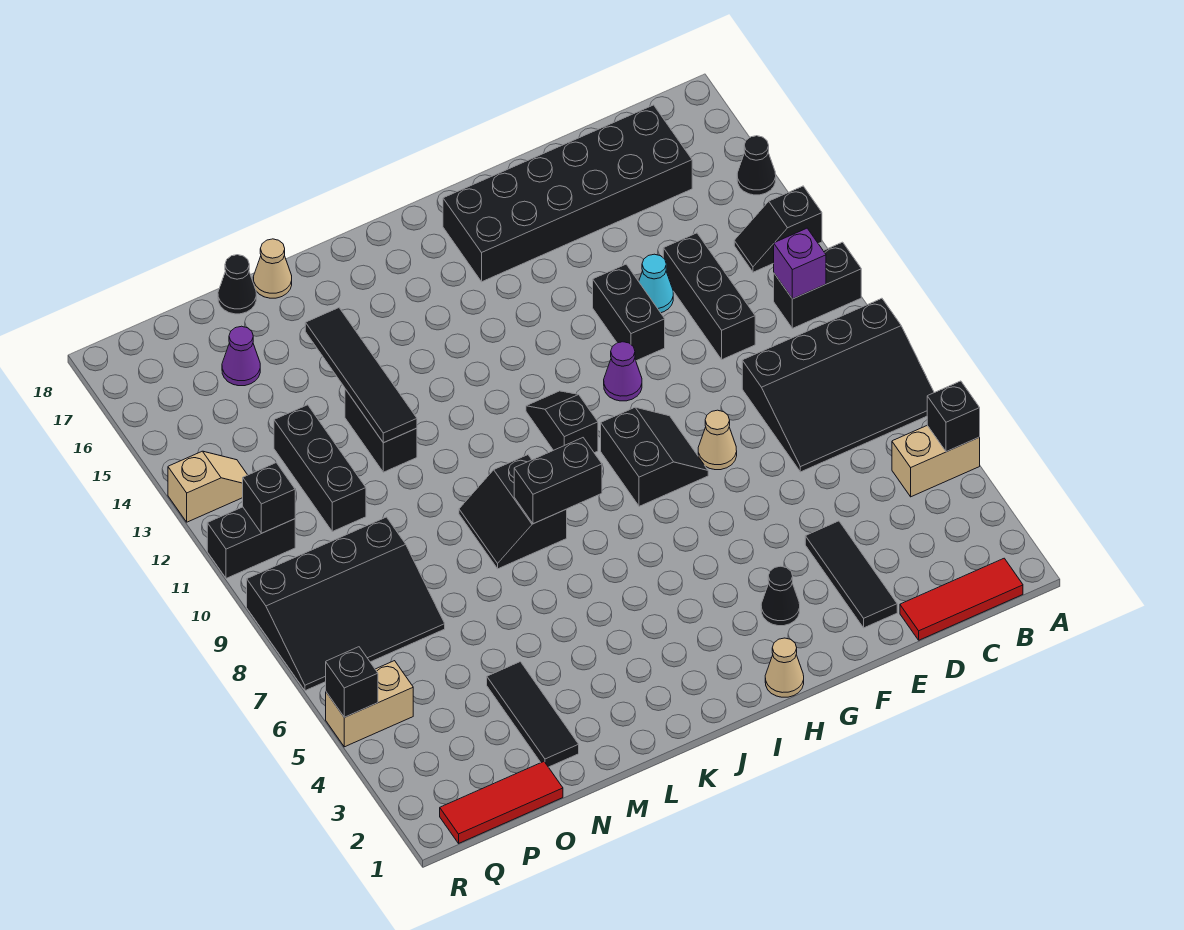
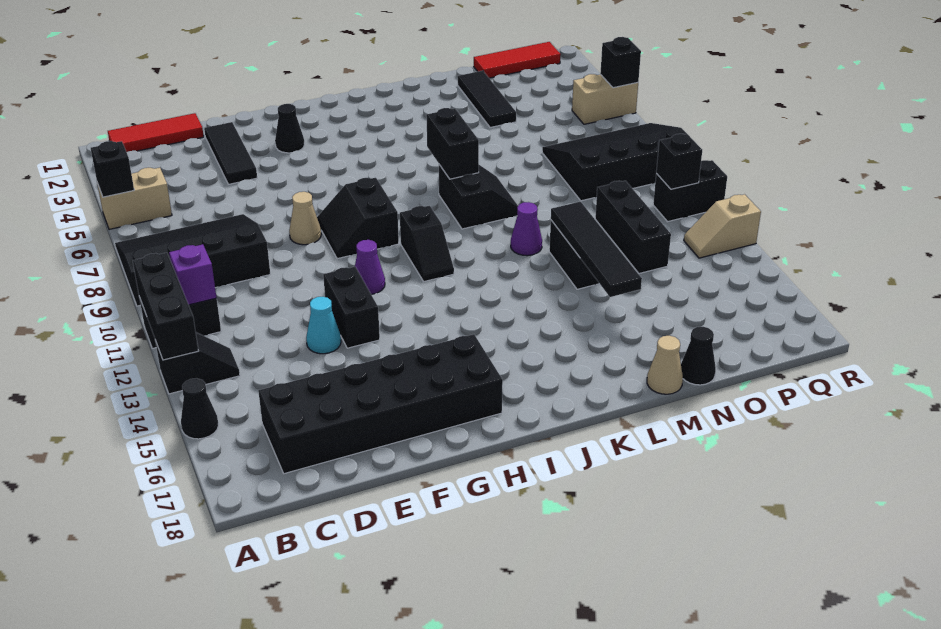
black 1x3 brick [663,233,755,359] -> black 1x3 brick moved to [133,253,198,360]
tan 1x1 cone [765,638,804,697] -> none
black 1x2 brick [514,438,602,524] -> black 1x2 brick turned to [426,108,479,179]
purple 1x1 cone [222,326,260,386] -> purple 1x1 cone moved to [511,202,542,256]

